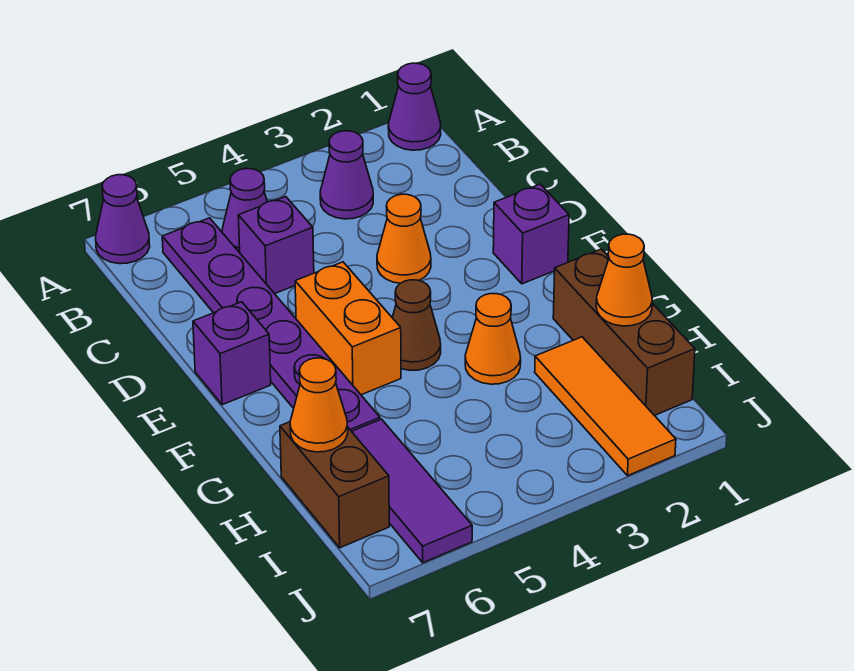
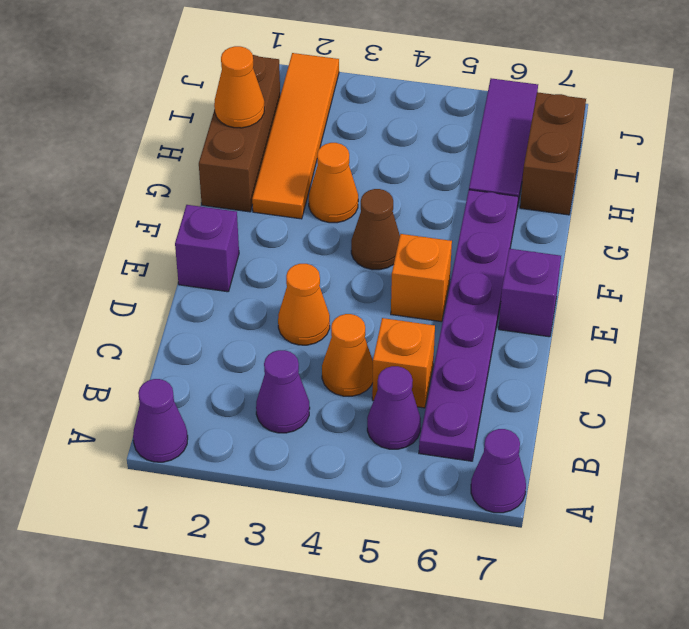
purple 1x1 brick [238,197,314,294] -> orange 1x1 brick [372,318,435,408]
orange 1x2 brick [295,262,401,395] -> orange 1x1 brick [391,234,452,322]
orange 1x3 tile [535,337,676,476] -> orange 1x4 tile [252,53,339,219]
orange 1x1 cone [290,358,348,452] -> orange 1x1 cone moved to [322,314,373,396]

